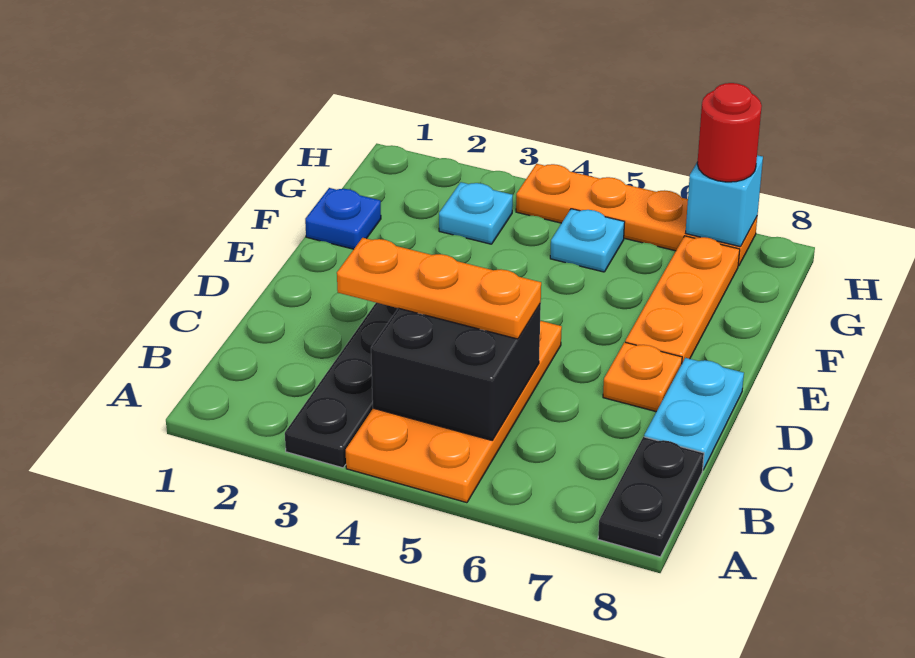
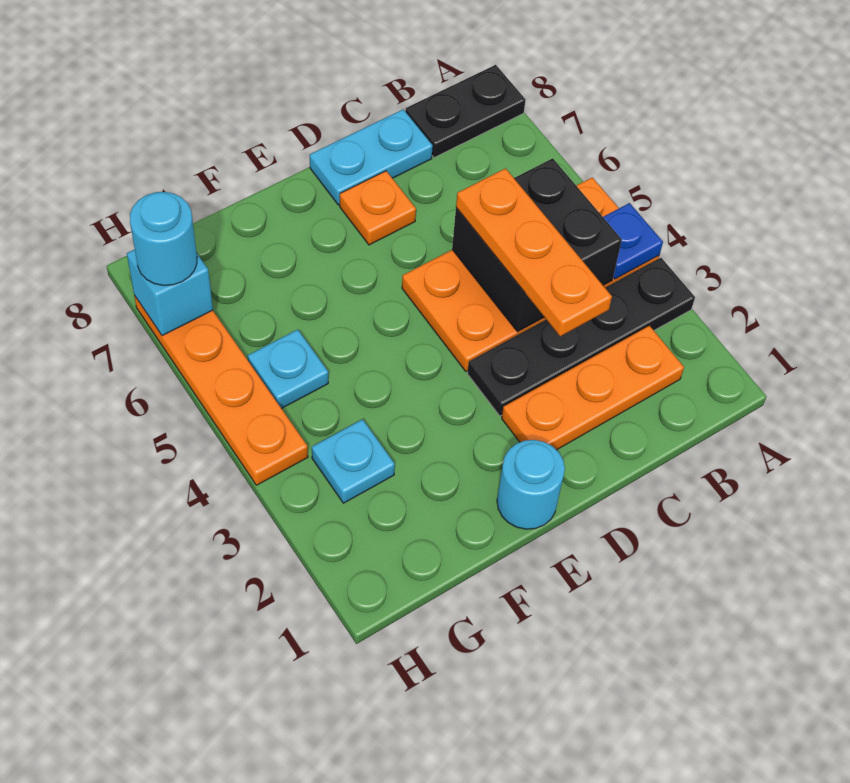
none -> cyan 1x1 round brick [497,440,565,529]
orange 1x3 plate [625,236,740,363] -> orange 1x3 plate moved to [502,326,684,450]
blue 1x1 plate [305,188,381,249] -> blue 1x1 plate moved to [603,203,663,279]
red 1x1 round brick [697,83,762,182] -> cyan 1x1 round brick [130,192,197,286]

